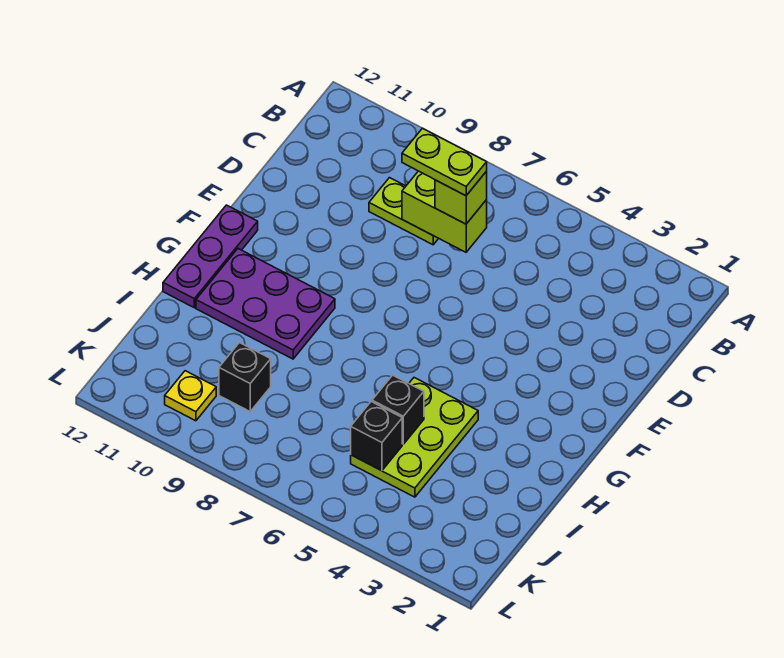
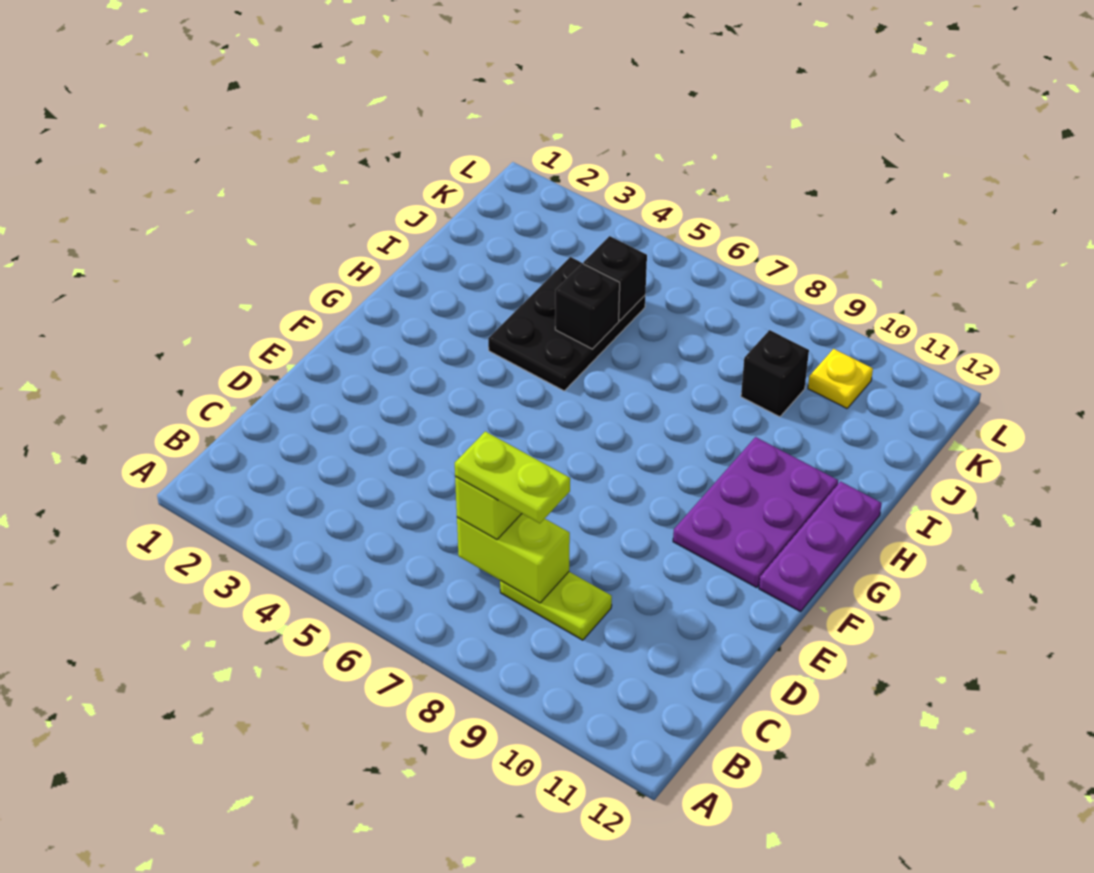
purple 2x3 plate [196,249,335,359] -> purple 2x3 plate turned to [673,437,838,587]
lime 2x3 plate [351,378,478,497] -> black 2x3 plate [488,257,645,391]

